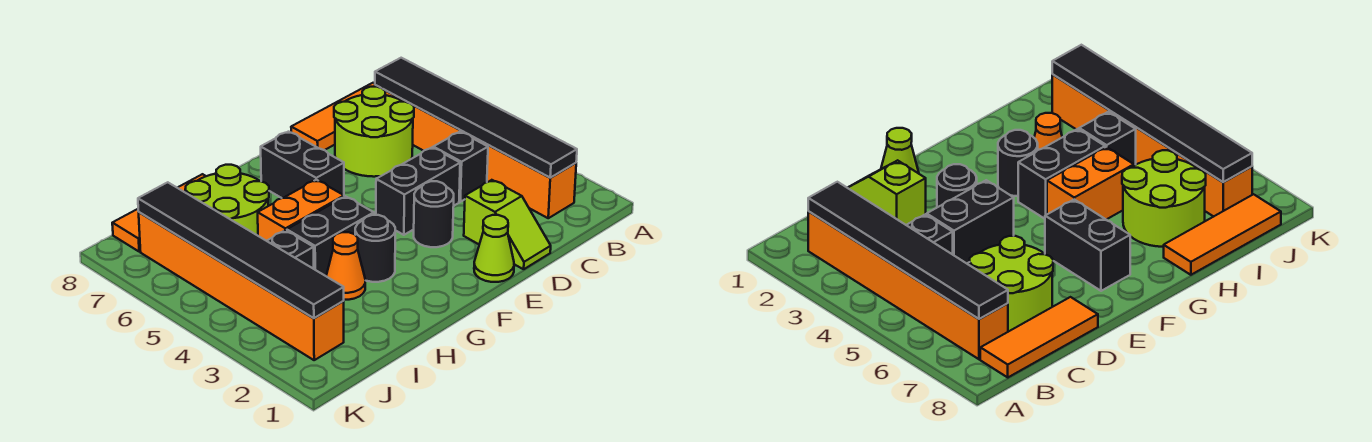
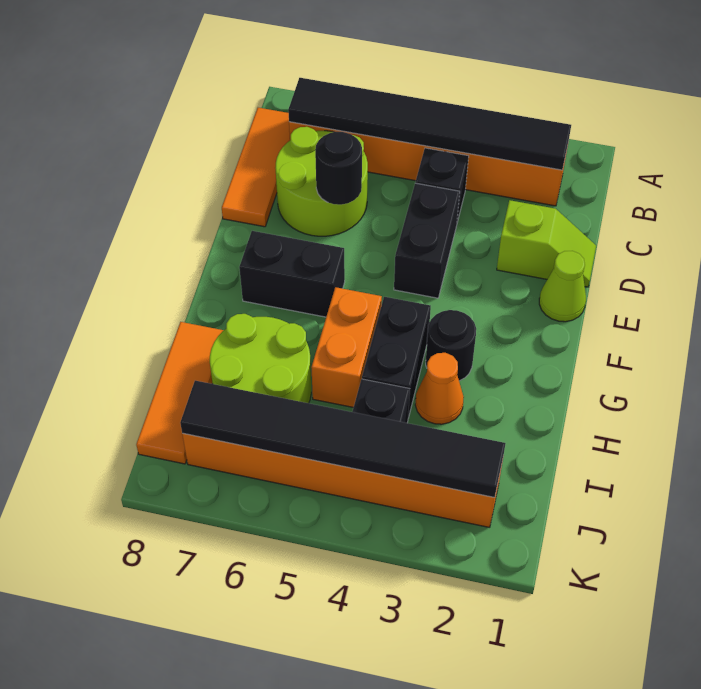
black 1x1 round brick [414,181,454,247] -> black 1x1 round brick moved to [315,132,362,205]

